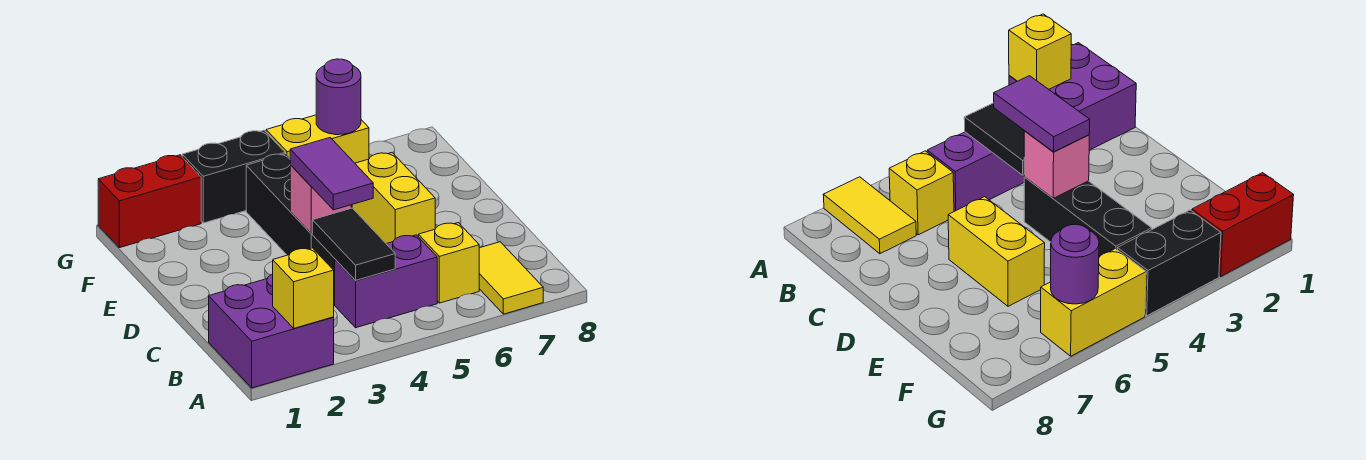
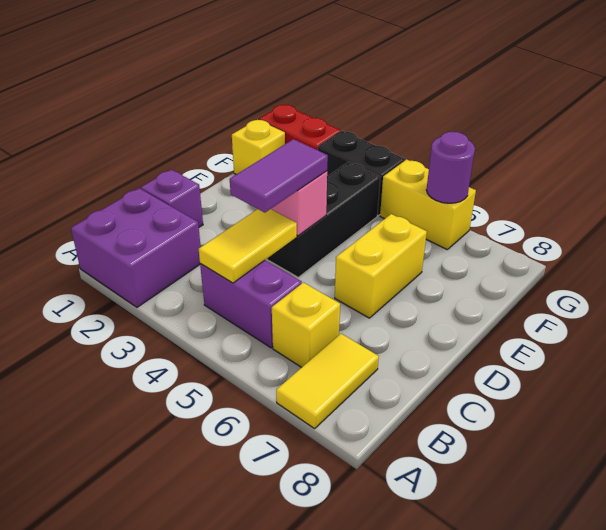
yellow 1x1 brick [273,248,334,328] -> yellow 1x1 brick moved to [232,120,285,174]
black 1x2 tile [312,208,395,281] -> yellow 1x2 tile [199,209,297,283]
none -> purple 1x1 brick [141,170,203,227]

